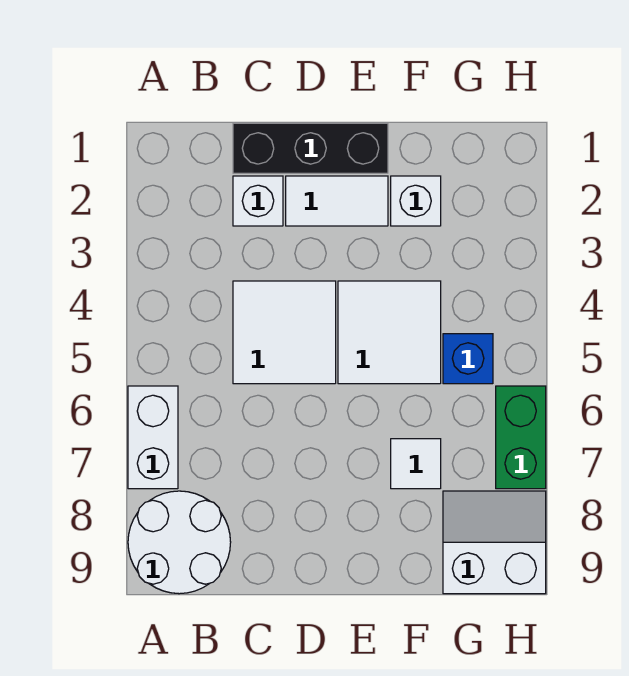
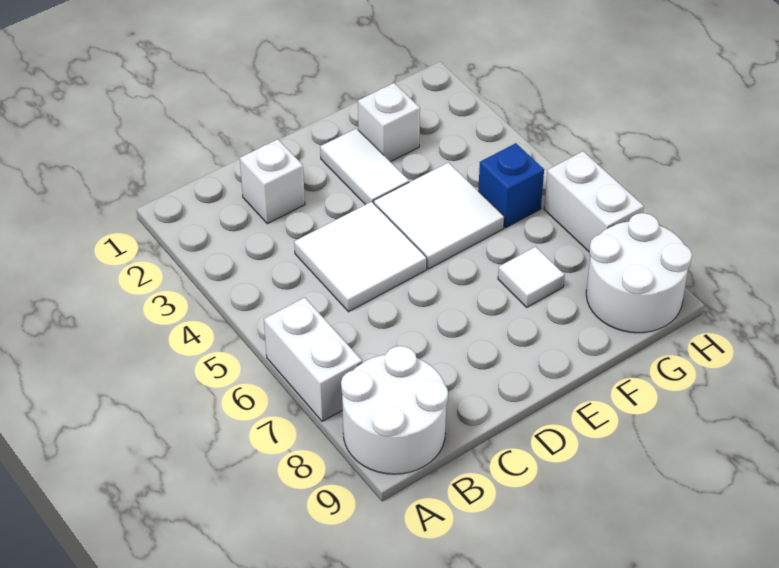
black 1x3 brick [233,123,388,173] -> none
white 1x2 tile [286,176,388,226] -> white 1x2 tile turned to [320,128,409,205]
white 2x2 slope [443,491,546,594] -> white 2x2 round brick [586,213,692,333]
green 1x2 brick [496,386,546,489] -> white 1x2 brick [544,151,644,251]

